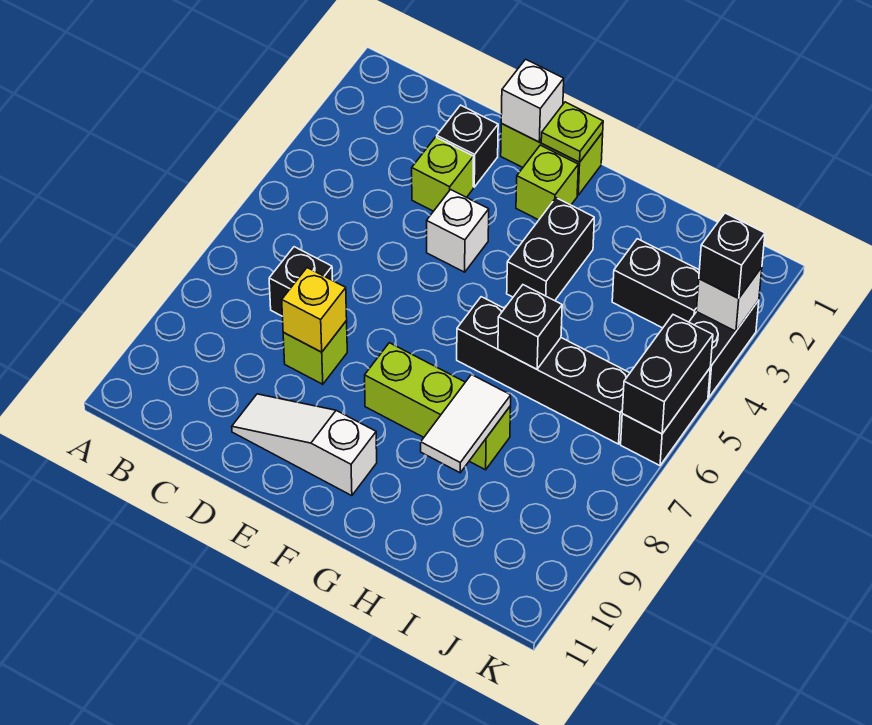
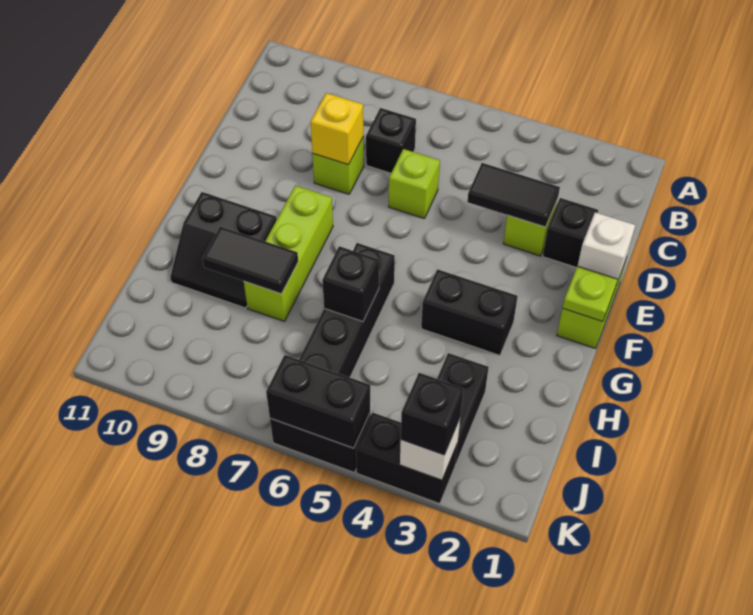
none -> black 1x2 tile [467,163,560,227]
white 1x3 slope [232,394,377,496] -> none
white 1x1 brick [427,190,489,272] -> none
lime 1x1 brick [516,145,578,220] -> lime 1x1 brick moved to [389,149,440,218]
none -> black 2x2 slope [170,192,277,308]
white 1x2 tile [421,375,511,473] -> black 1x2 tile [202,227,298,294]

